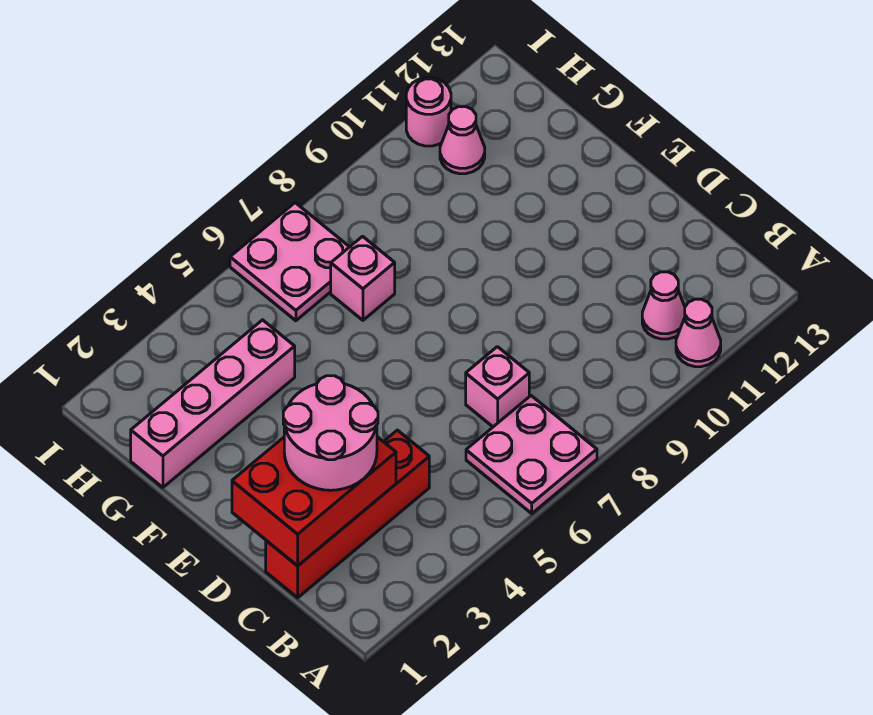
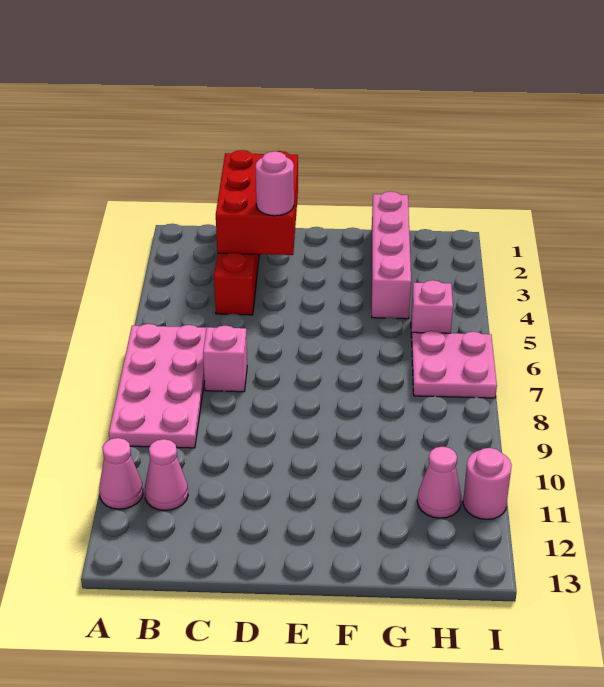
pink 2x2 plate [466,396,597,513] -> pink 2x4 plate [109,324,207,448]
pink 2x2 round brick [283,376,378,490] -> pink 1x1 round brick [256,151,294,216]
pink 1x1 brick [331,236,395,320] -> pink 1x1 brick moved to [411,280,453,338]

